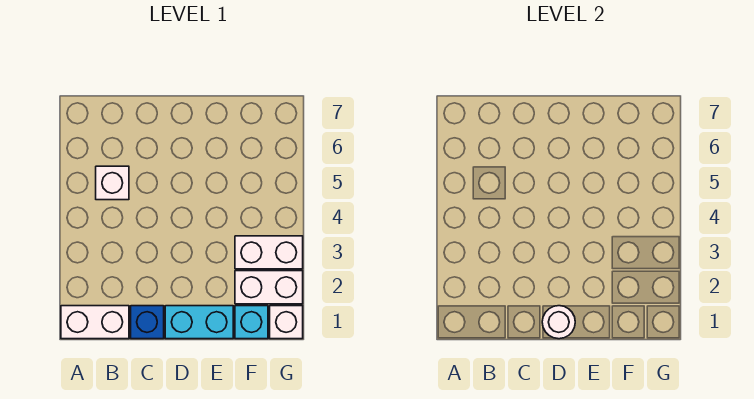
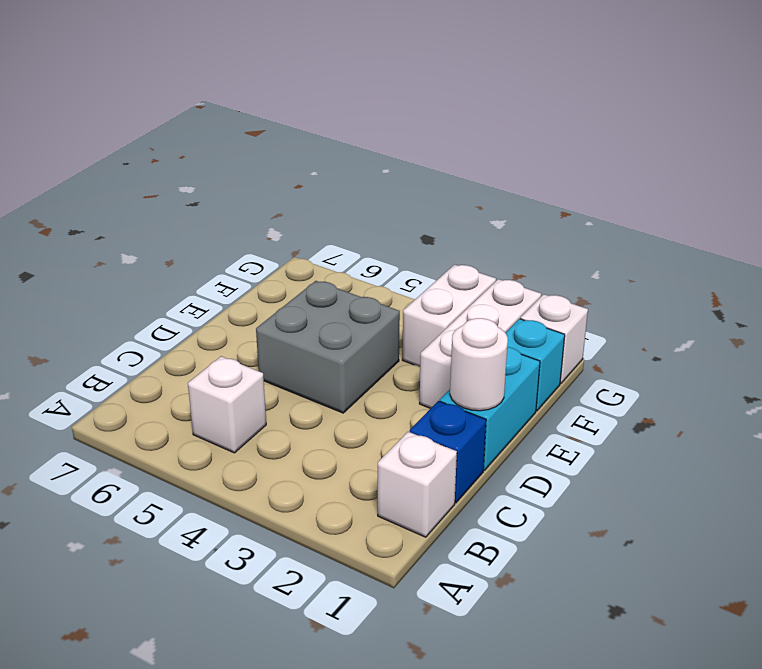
white 1x2 brick [61,306,129,339] -> white 1x1 brick [378,432,457,537]
none -> grey 2x2 brick [256,281,400,413]
white 1x2 brick [235,271,303,304] -> white 1x3 brick [420,279,541,408]

